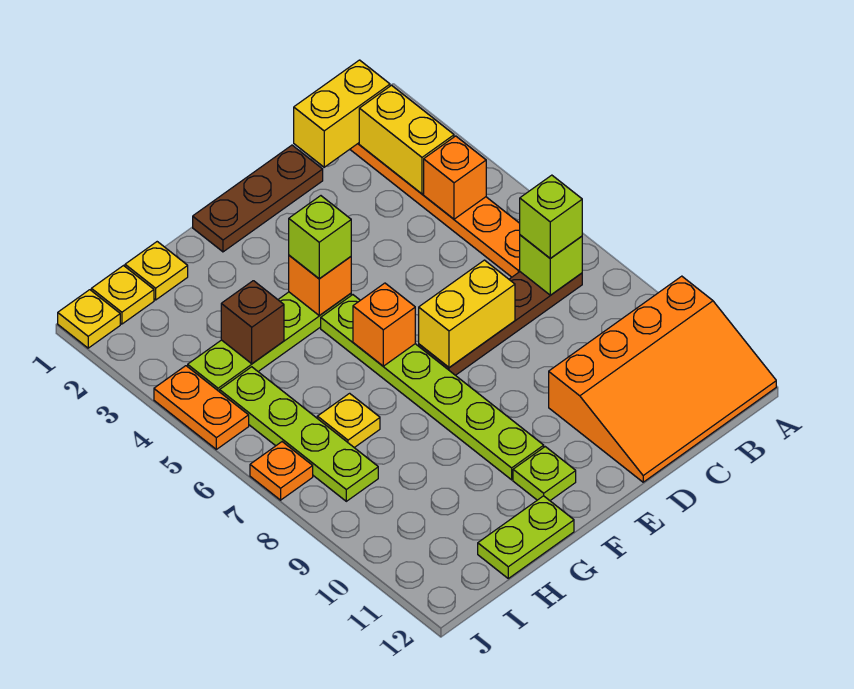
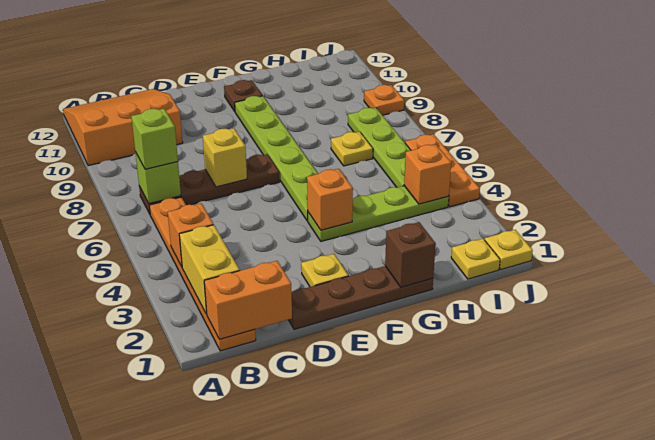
orange 3x4 slope [549,276,776,482] -> orange 3x3 slope [63,89,183,166]
yellow 1x2 brick [294,60,390,167] -> orange 1x2 brick [204,261,292,339]
brown 1x3 plate [193,145,323,252] -> brown 1x4 plate [289,266,433,330]
yellow 1x2 brick [419,260,515,368] -> yellow 1x1 brick [203,128,247,187]
lime 1x1 brick [289,196,351,279] -> none
orange 1x1 brick [353,283,415,366] -> orange 1x1 brick moved to [404,144,451,204]
lime 1x1 plate [513,447,576,500] -> brown 1x1 plate [224,80,263,111]
lime 1x2 plate [478,496,574,578] -> none
yellow 1x1 plate [125,242,188,300] -> yellow 1x1 plate moved to [301,254,348,287]
brown 1x1 brick [221,281,284,364] -> brown 1x1 brick moved to [385,222,436,287]
orange 1x2 plate [154,366,249,449] -> orange 1x3 plate [405,134,480,207]
orange 1x1 plate [250,442,313,500] -> orange 1x1 plate moved to [364,85,404,115]

